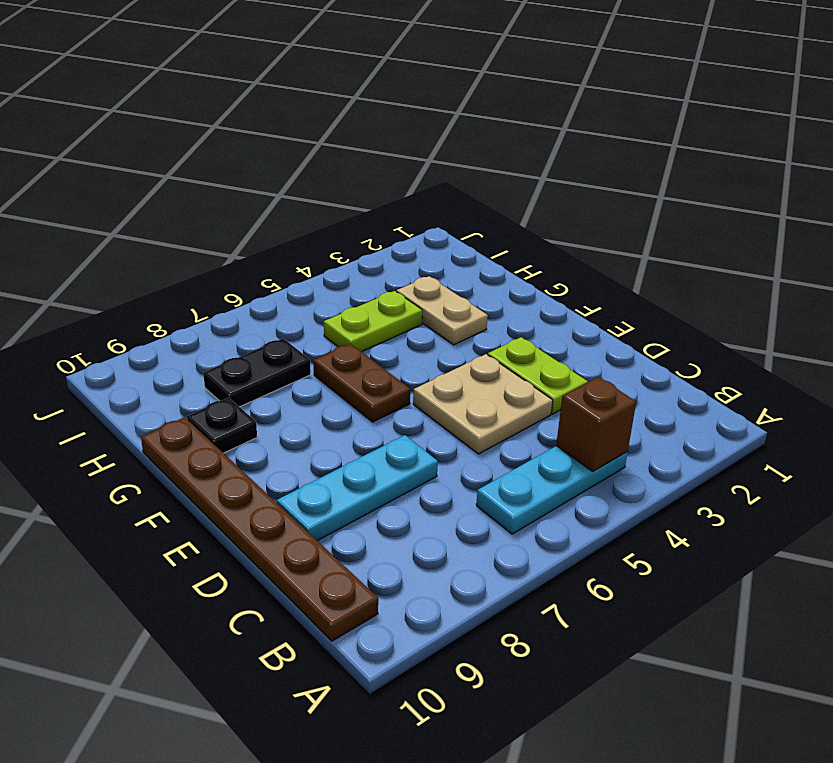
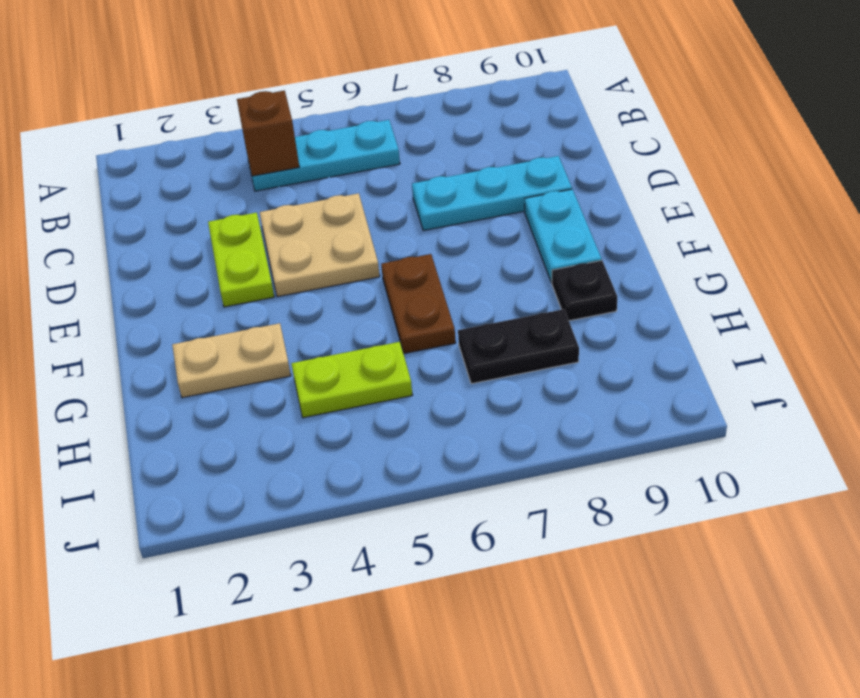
brown 1x6 plate [141,417,378,641] -> none
none -> cyan 1x2 plate [525,189,602,283]
tan 1x2 plate [396,276,488,345] -> tan 1x2 plate turned to [172,323,291,398]

